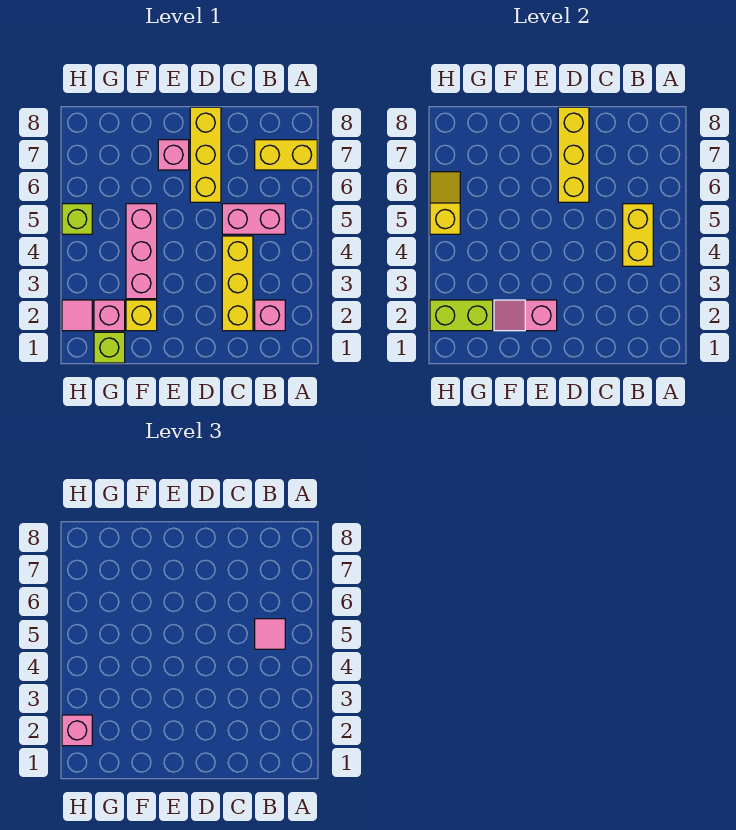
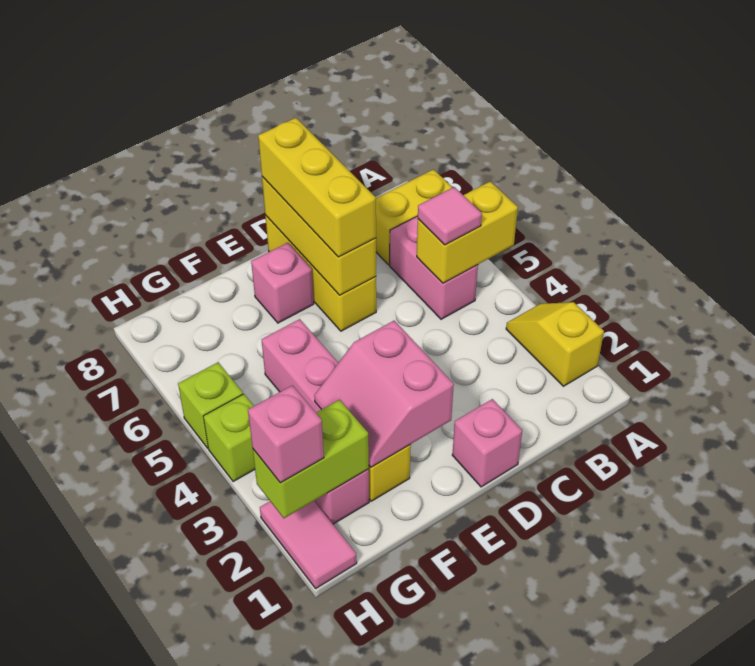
pink 1x1 brick [255,300,285,331] -> pink 1x1 brick moved to [452,399,522,487]
yellow 1x2 brick [623,204,653,266] -> yellow 1x2 brick turned to [417,182,518,283]
pink 1x2 brick [222,204,285,234] -> pink 1x2 brick turned to [390,216,478,319]
yellow 1x3 brick [222,236,253,331] -> yellow 1x3 brick moved to [258,118,376,257]
pink 1x2 slope [494,300,557,331] -> pink 2x2 slope [314,321,454,467]
lime 1x1 brick [94,332,125,363] -> lime 1x1 brick moved to [203,394,255,482]
pink 1x1 tile [62,300,92,331] -> pink 1x2 tile [260,501,357,588]
yellow 1x2 slope [430,172,460,234] -> yellow 1x2 slope moved to [506,302,604,386]

